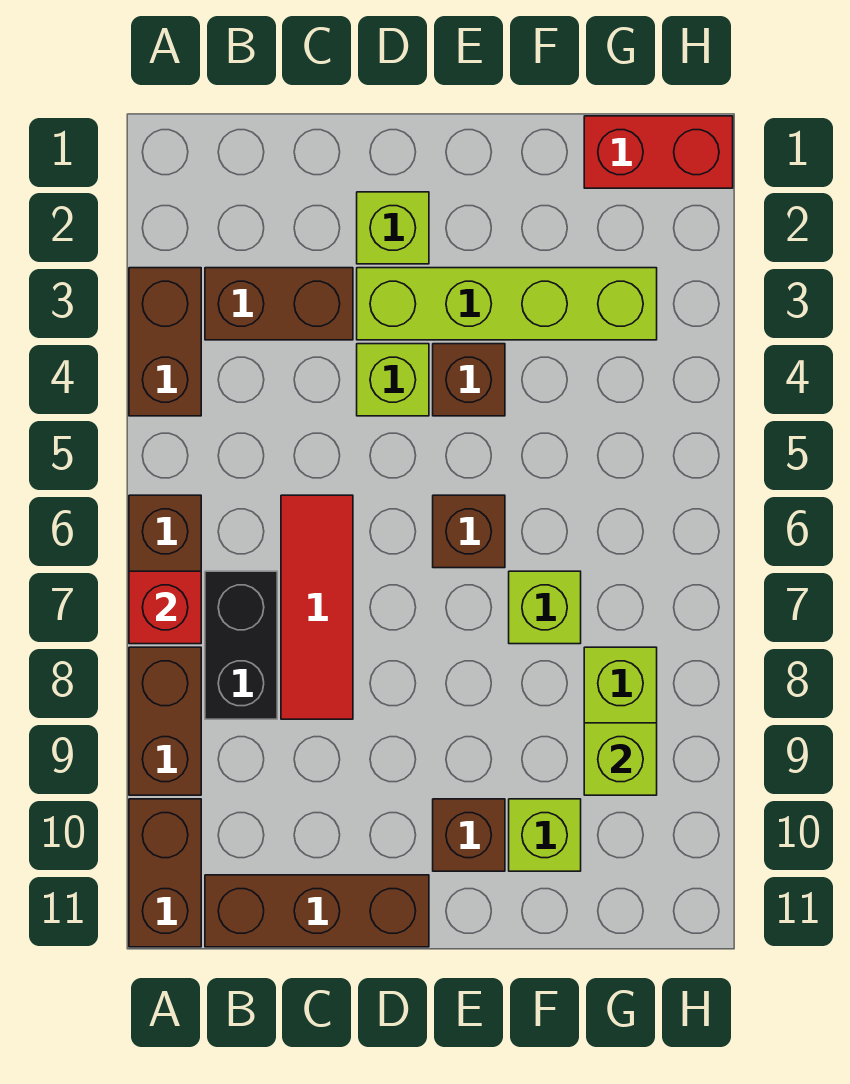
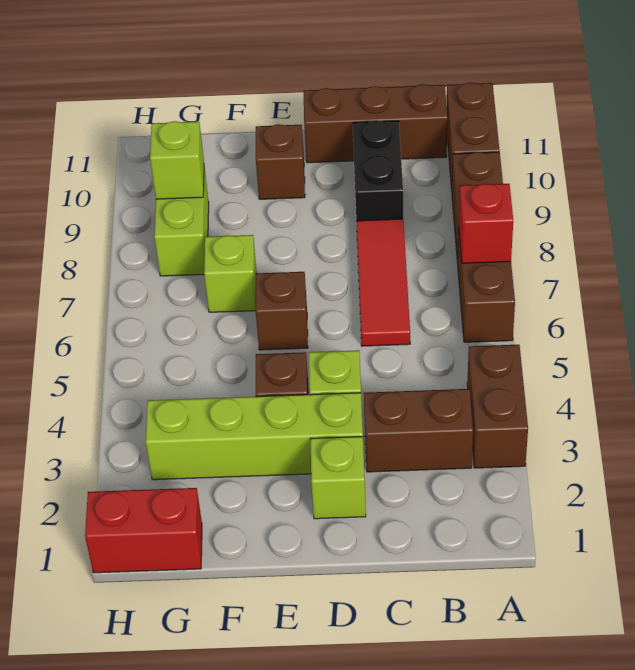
black 1x2 brick [205,571,277,719] -> black 1x2 brick moved to [353,121,403,224]
lime 1x1 brick [509,799,581,871] -> none

